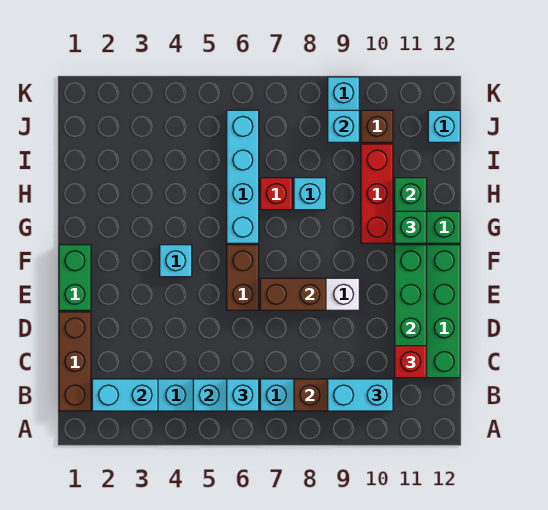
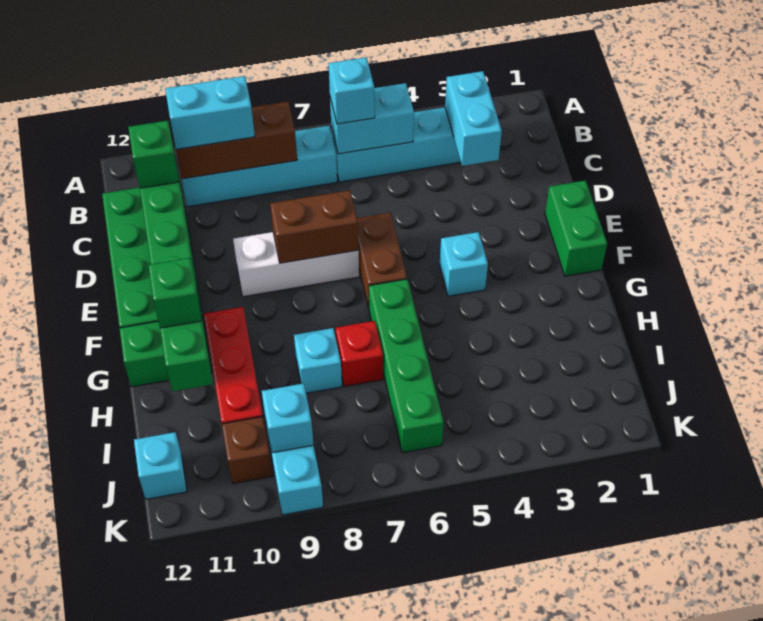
brown 1x3 brick [59,312,91,411] -> none
cyan 1x2 brick [92,379,158,411] -> cyan 1x2 brick turned to [445,71,502,166]
red 1x1 brick [395,346,427,378] -> green 1x1 brick [128,121,179,188]
cyan 1x4 brick [227,110,259,243] -> green 1x4 brick [369,279,444,453]

